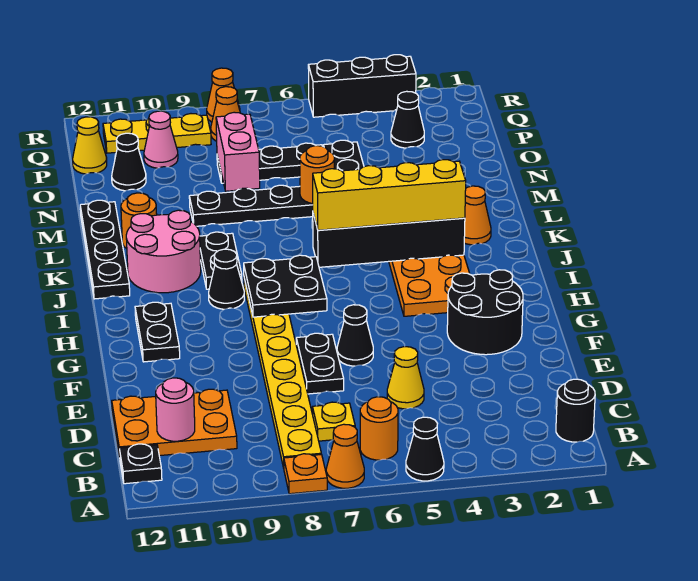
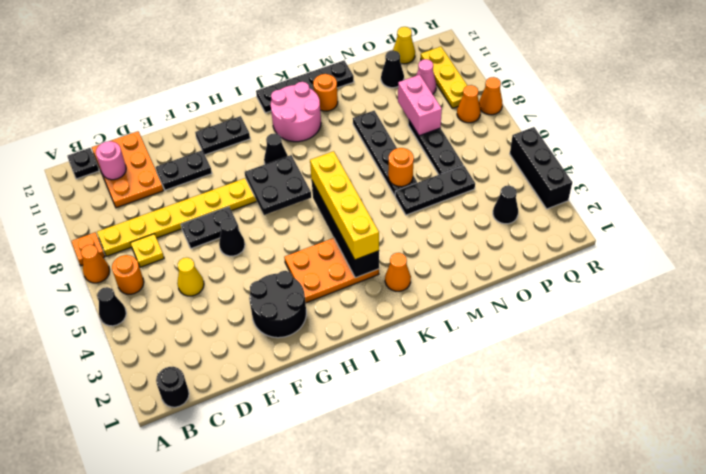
black 1x2 plate [200,232,242,289] -> black 1x2 plate moved to [156,151,212,190]
pink 1x2 brick [216,112,260,191] -> pink 1x2 brick turned to [398,75,442,136]

